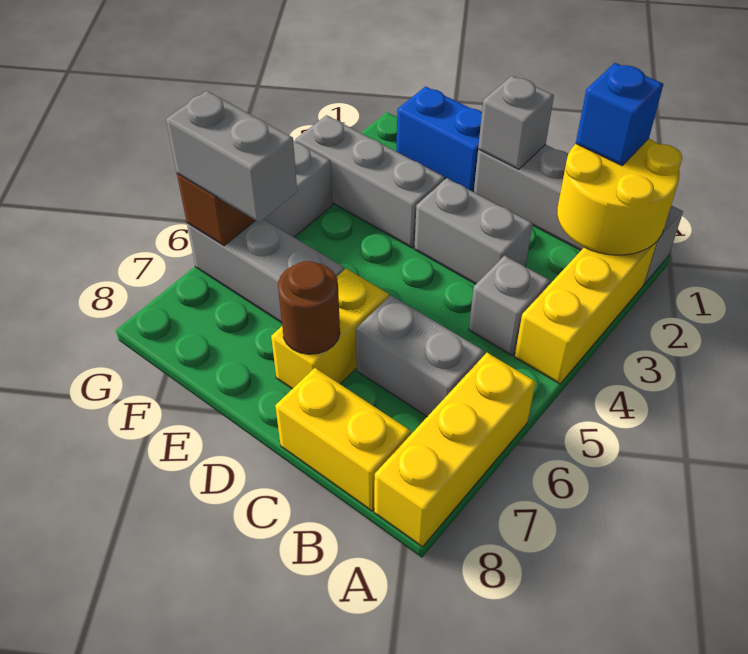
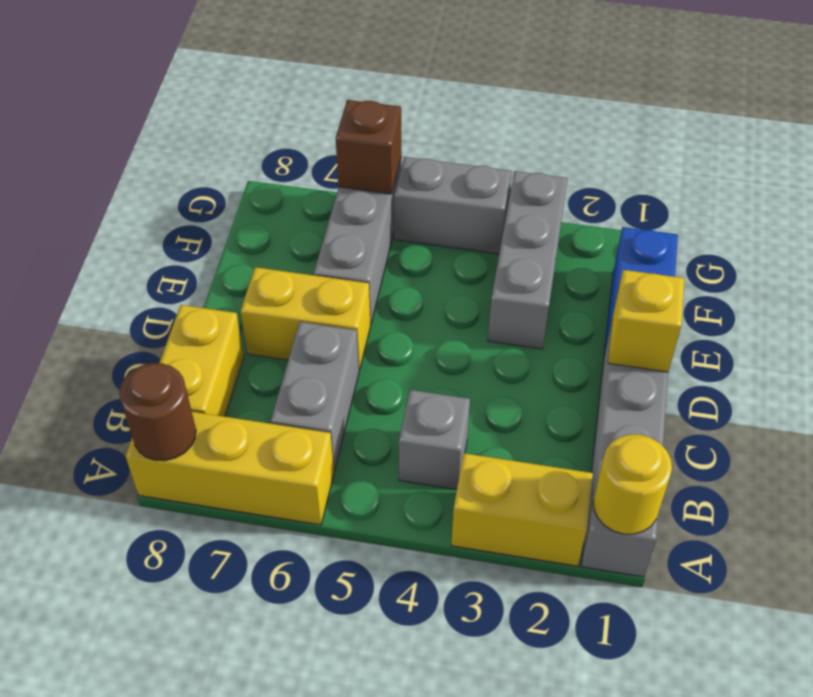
yellow 2x2 round brick [557,139,682,255] -> yellow 1x1 round brick [593,435,672,534]
yellow 1x3 brick [515,242,657,384] -> yellow 1x2 brick [451,453,593,566]
blue 1x1 brick [576,63,663,165] -> none
grey 1x2 brick [414,178,533,284] -> none
grey 1x1 brick [478,76,554,169] -> yellow 1x1 brick [608,270,685,372]
brown 1x1 round brick [278,261,340,354] -> brown 1x1 round brick moved to [119,363,196,461]
grey 1x2 brick [166,91,297,222] -> none

